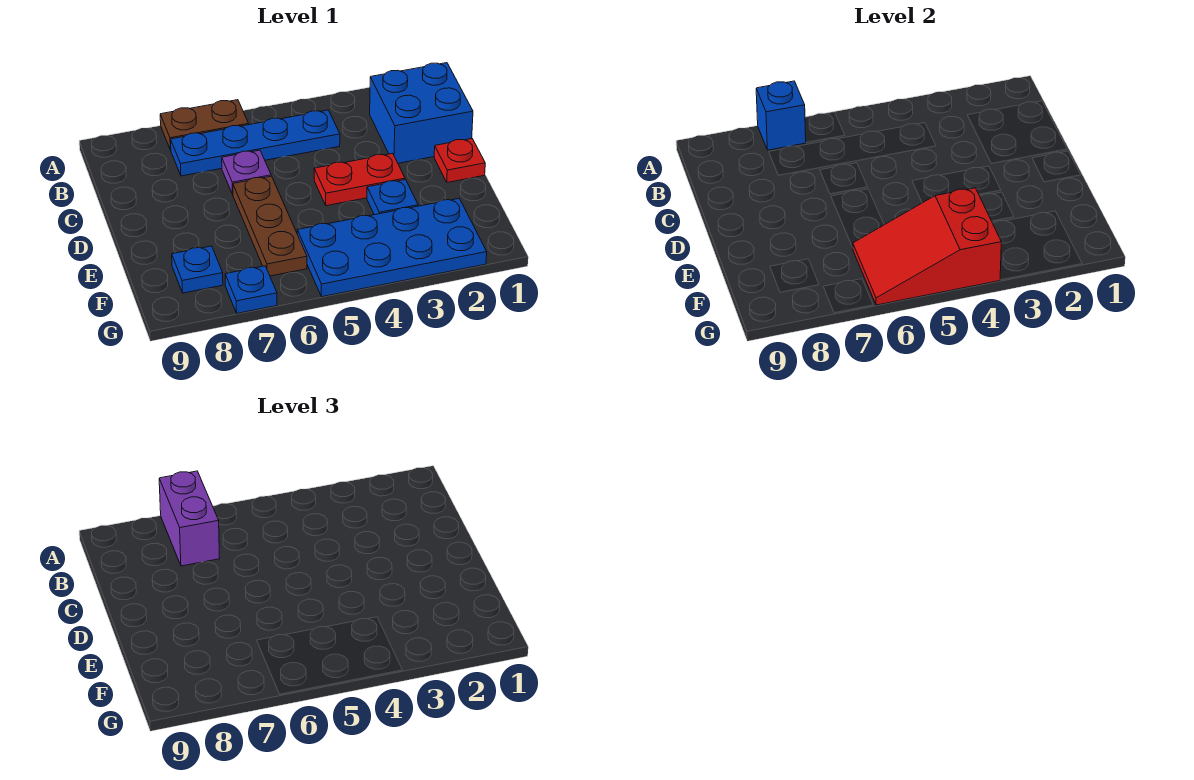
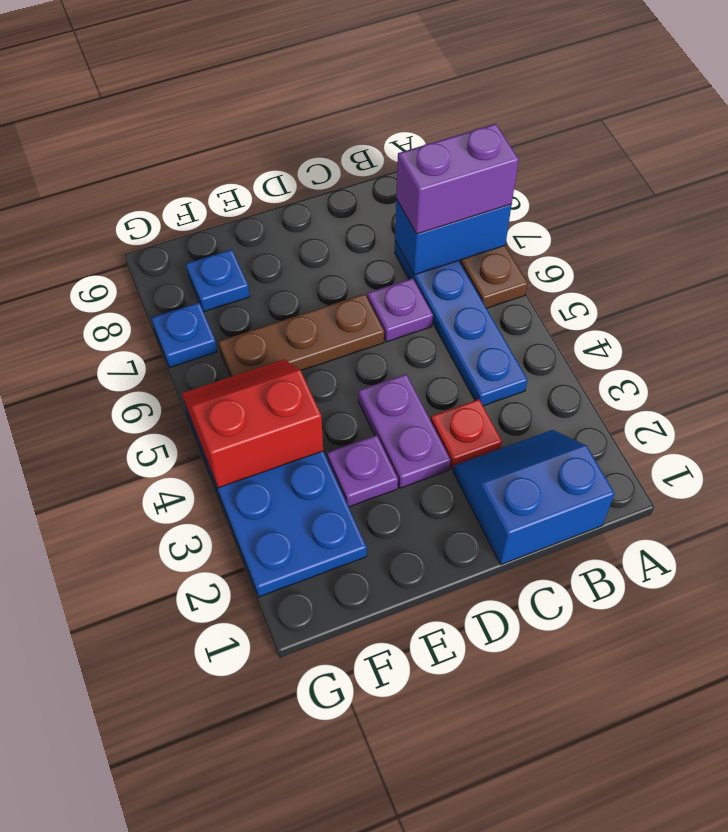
blue 1x1 brick [756,81,806,150] -> blue 1x2 brick [395,199,512,275]
blue 2x2 brick [370,63,473,163] -> blue 2x2 slope [453,430,615,565]
red 1x1 plate [434,139,485,183] -> red 1x1 plate moved to [431,399,502,469]
red 1x2 plate [314,153,405,206] -> purple 1x2 plate [358,374,450,488]
blue 1x1 plate [367,180,418,215] -> purple 1x1 plate [327,435,398,507]
red 2x3 slope [853,188,1001,305] -> red 2x2 slope [182,359,323,488]

